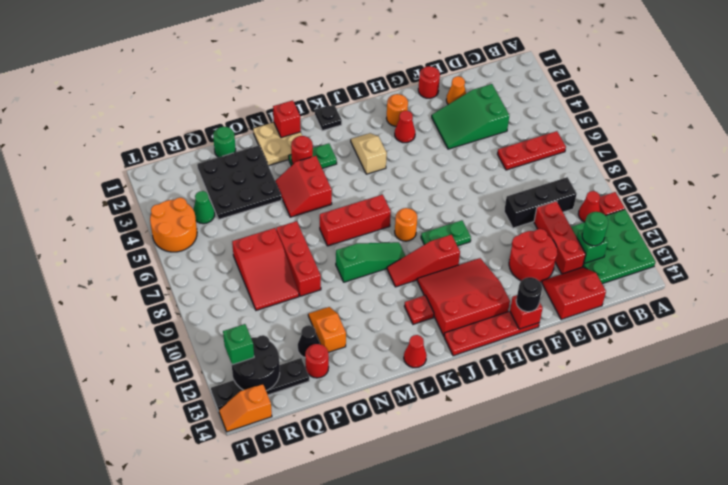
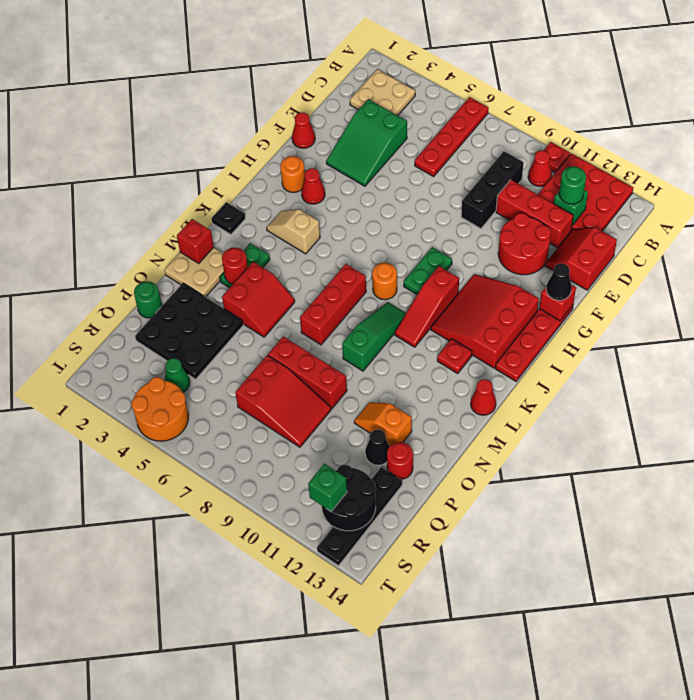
green 3x3 plate [571,209,656,284] -> red 3x3 plate [538,153,633,231]
none -> tan 2x2 plate [350,69,415,116]
red 1x3 plate [498,131,566,170] -> red 1x4 plate [415,97,488,177]
orange 1x1 cone [446,76,466,104] -> none
red 1x1 round brick [418,66,440,98] -> red 1x1 cone [292,112,315,148]
black 1x1 round brick [516,277,542,312] -> black 1x1 cone [546,263,572,300]
red 2x2 slope [275,156,332,217] -> red 2x2 slope turned to [222,262,295,337]
orange 1x2 slope [219,384,272,432] -> none

